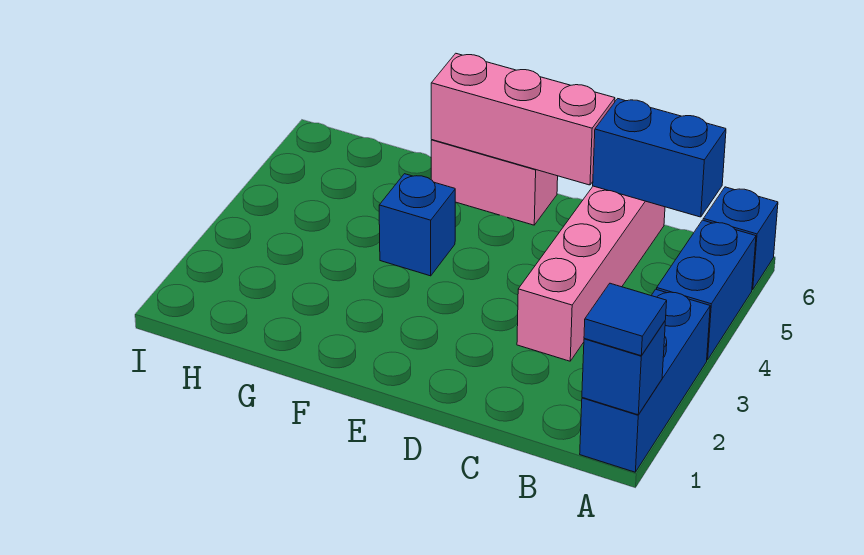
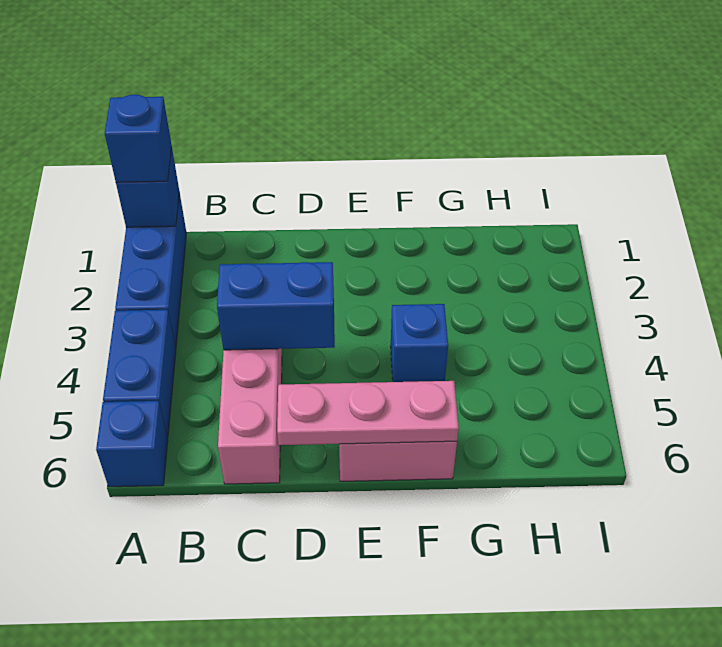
blue 1x1 tile [584,283,667,356] -> blue 1x1 brick [105,95,172,182]
blue 1x2 brick [593,99,726,217] -> blue 1x2 brick moved to [217,262,335,350]
pink 1x3 brick [431,53,615,185] -> pink 1x3 plate [277,381,459,445]

